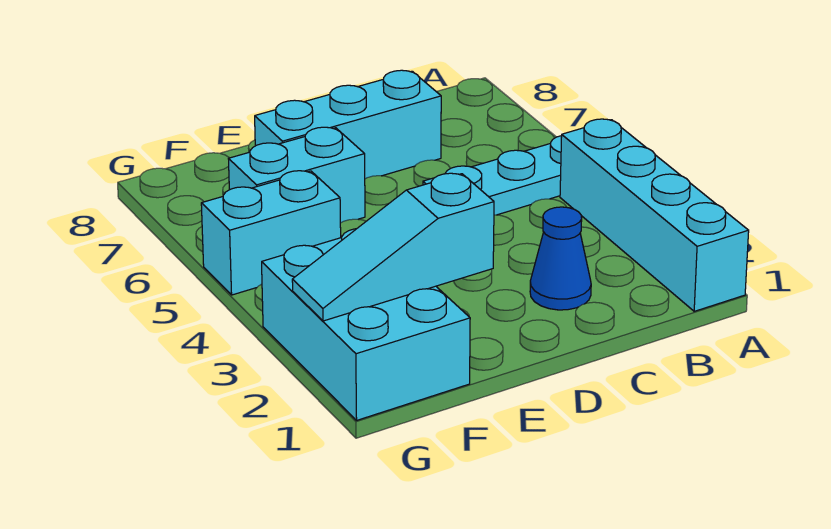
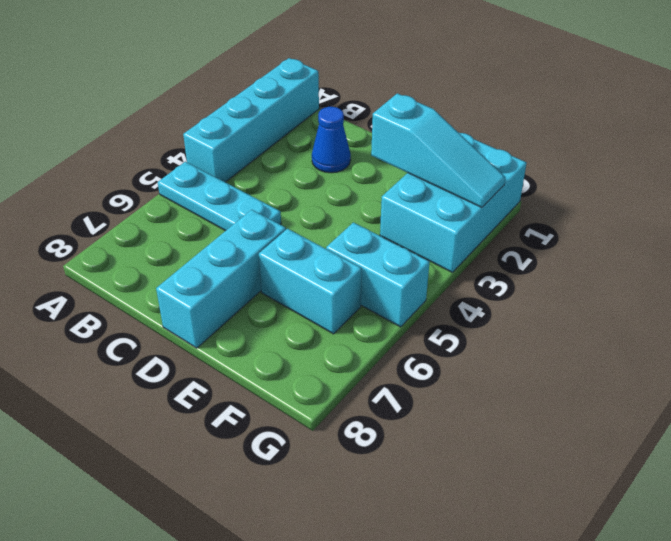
cyan 1x3 brick [255,70,441,179] -> cyan 1x3 brick turned to [156,210,286,348]

